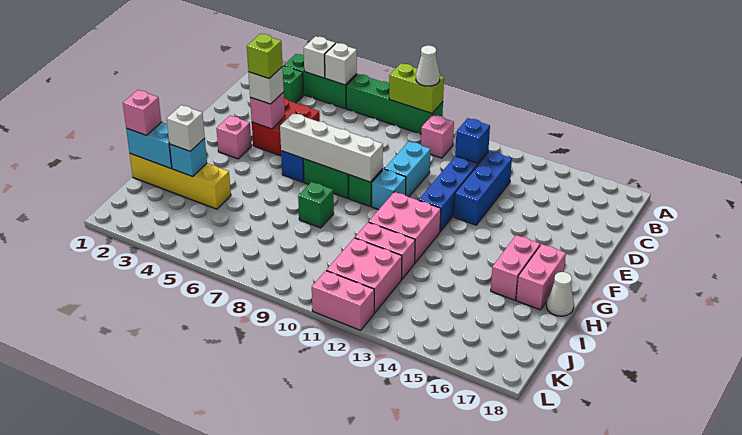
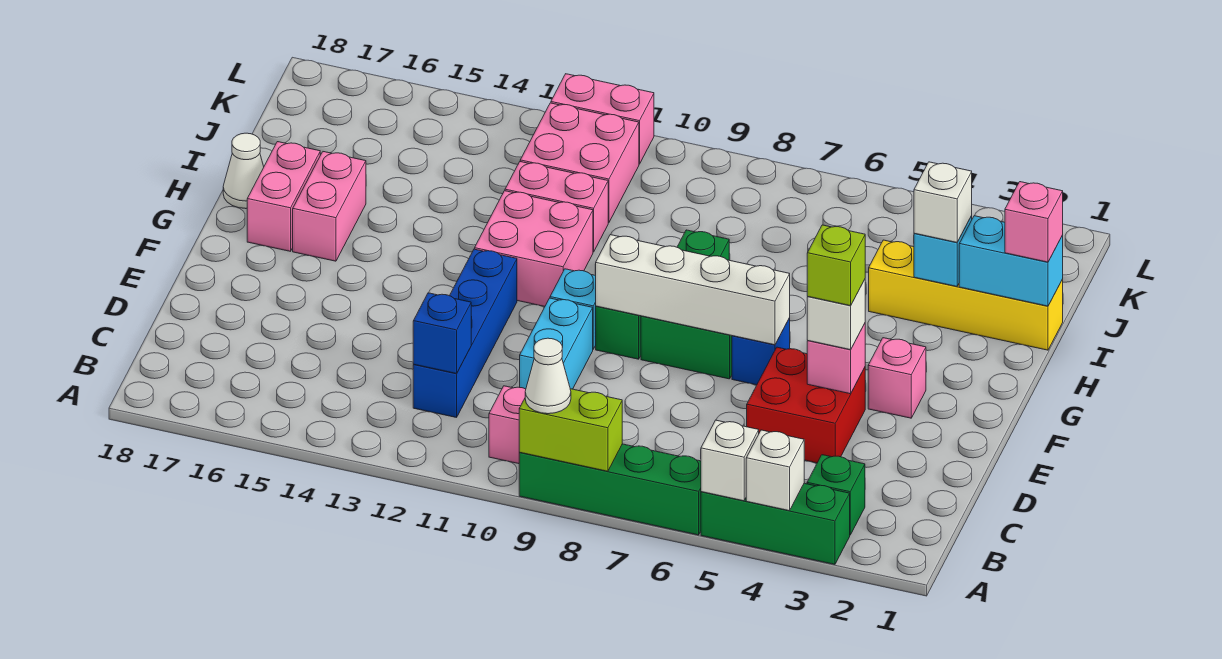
blue 1x3 brick [454,151,512,225] -> none

